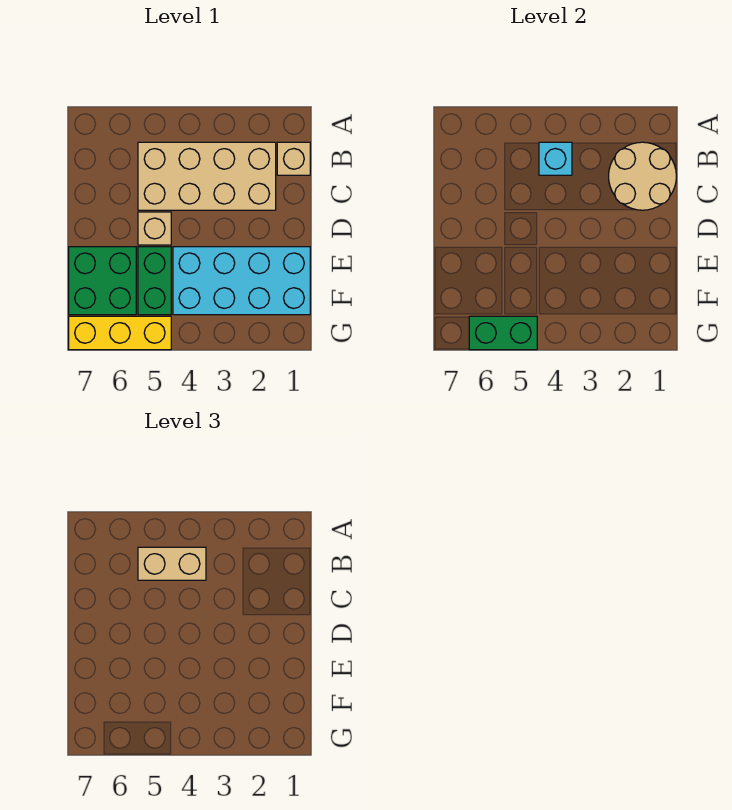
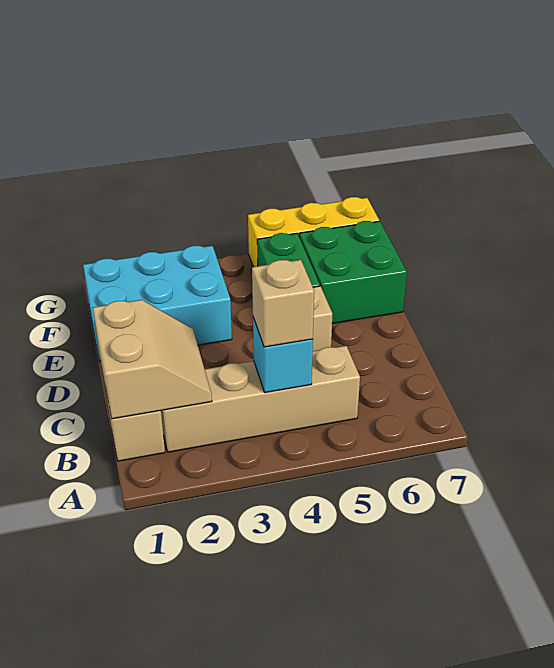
tan 2x2 round brick [609,142,676,210] -> tan 2x2 slope [93,300,212,419]
tan 2x4 brick [138,142,276,210] -> tan 1x4 brick [161,346,360,452]
tan 1x2 brick [138,547,206,580] -> tan 1x1 brick [252,260,314,347]
cyan 2x4 brick [173,247,310,315] -> cyan 2x3 brick [83,246,232,361]
green 1x2 brick [469,316,537,350] -> none

